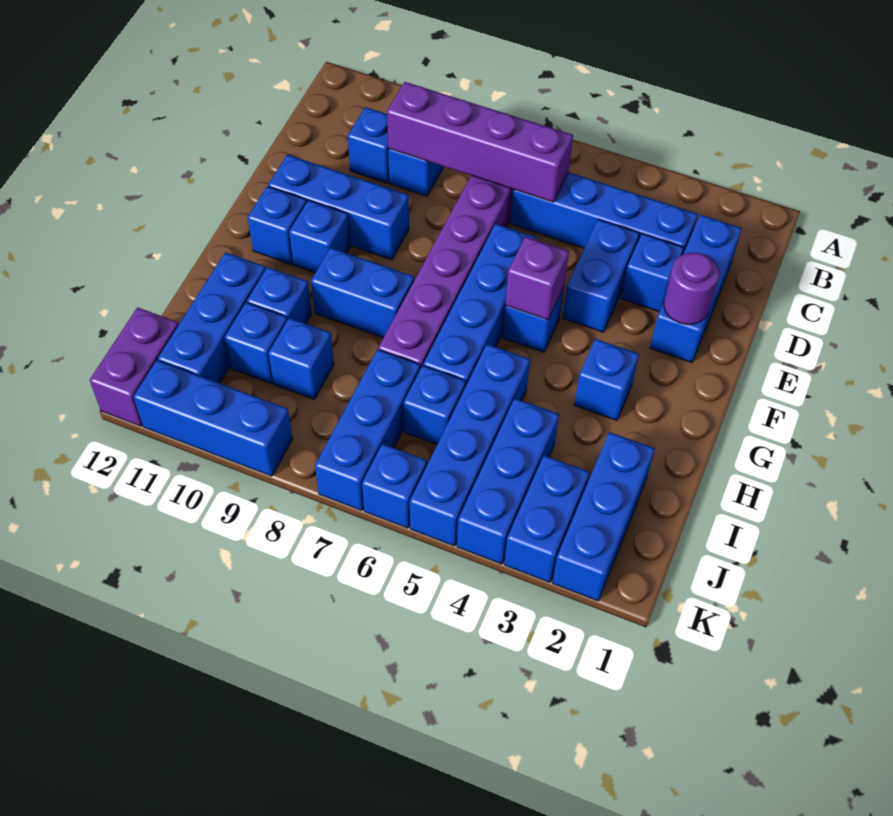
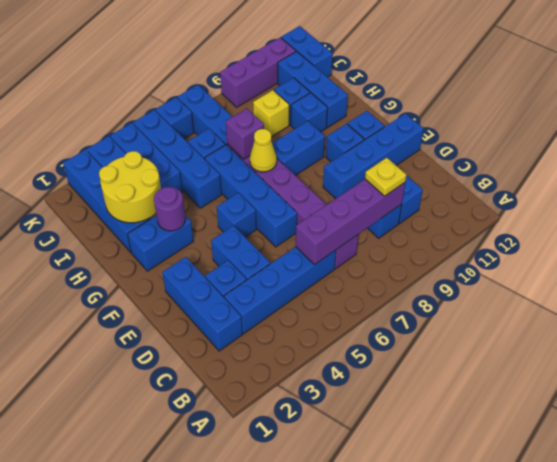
none -> yellow 1x1 plate [365,158,407,196]
purple 1x1 round brick [664,253,719,325] -> purple 1x1 round brick moved to [154,187,185,231]
blue 1x3 brick [268,155,409,260] -> blue 1x4 brick [323,113,424,199]
purple 1x1 brick [506,237,569,320] -> purple 1x1 brick moved to [226,109,264,159]
blue 1x1 brick [574,339,639,420] -> blue 1x2 brick [128,215,194,271]
none -> yellow 1x1 cone [250,129,277,172]
none -> yellow 2x2 round brick [99,151,161,223]
blue 1x3 brick [552,432,655,601] -> blue 1x4 brick [63,150,150,252]
blue 1x1 brick [269,318,334,399] -> yellow 1x1 brick [253,90,289,137]
purple 1x2 brick [90,307,179,426] -> blue 1x2 brick [281,26,333,77]
blue 1x3 brick [133,360,293,476] -> purple 1x3 brick [220,37,296,107]

